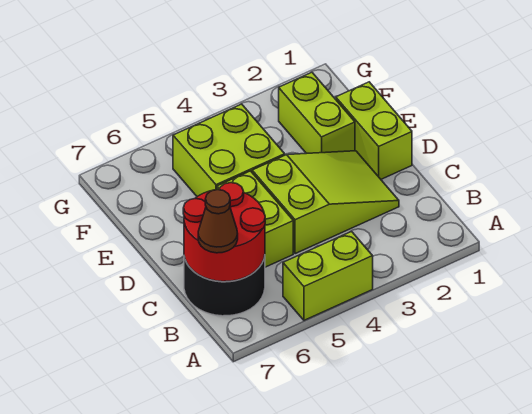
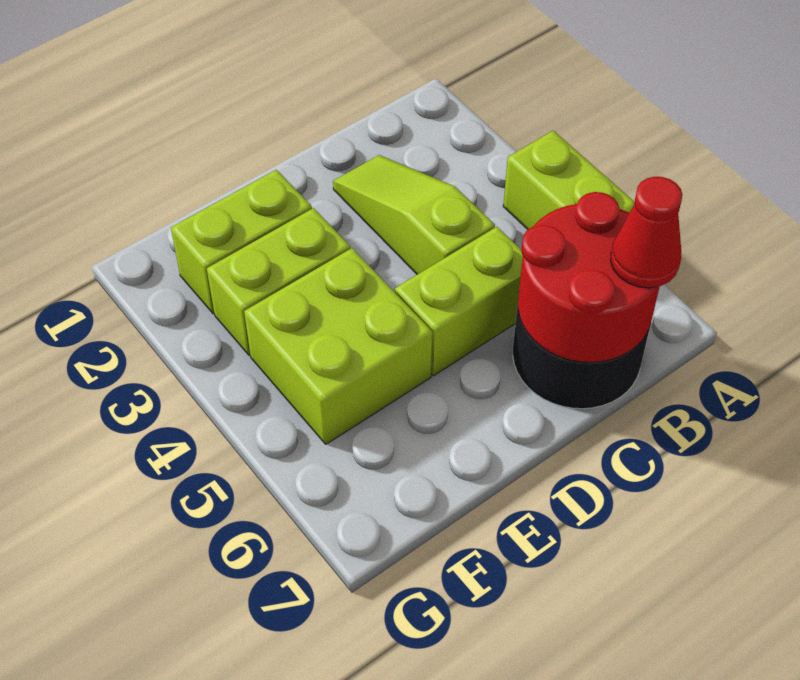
brown 1x1 cone [198,190,238,253] -> red 1x1 cone [611,177,682,288]
lime 2x3 slope [252,151,399,254] -> lime 1x3 slope [333,155,495,275]
lime 1x2 brick [336,82,412,179] -> lime 1x2 brick moved to [207,208,350,356]

